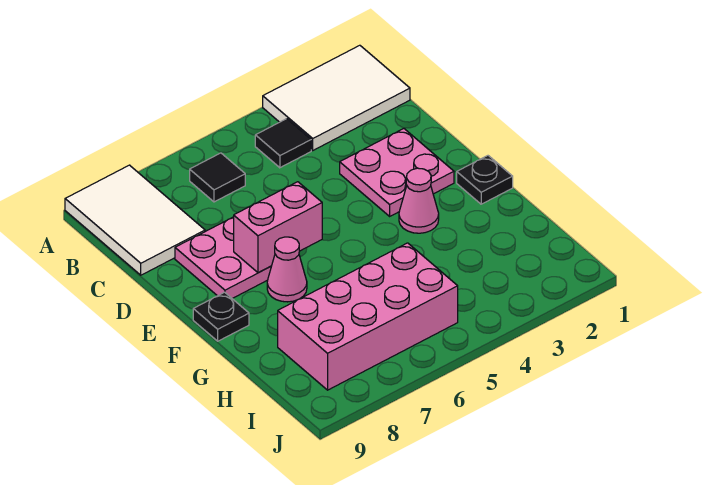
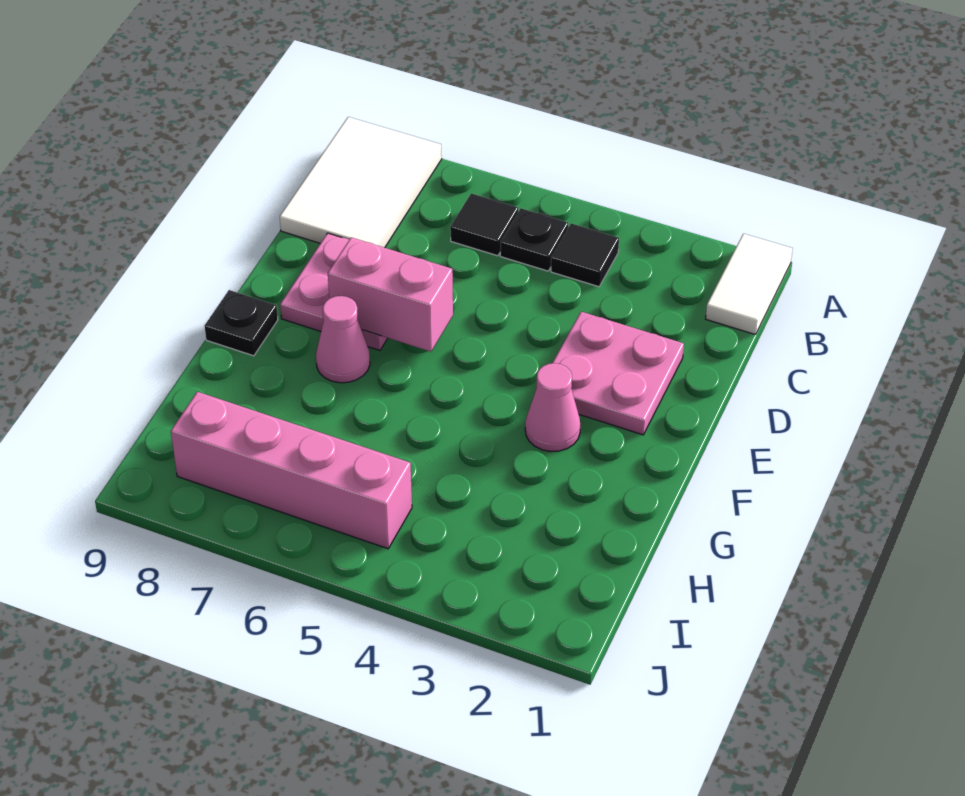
white 2x3 tile [263,45,410,150] -> white 1x2 tile [706,234,793,335]
black 1x1 plate [457,156,513,204] -> black 1x1 plate moved to [500,208,568,271]
pink 2x4 brick [278,243,458,390] -> pink 1x4 brick [171,392,412,549]

